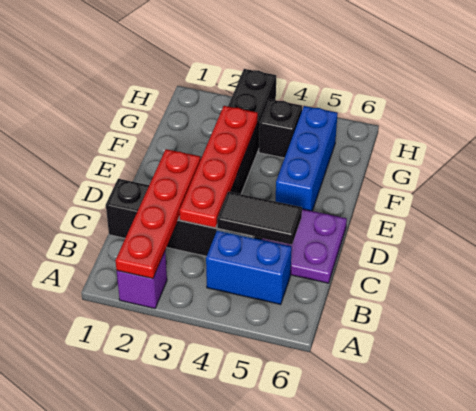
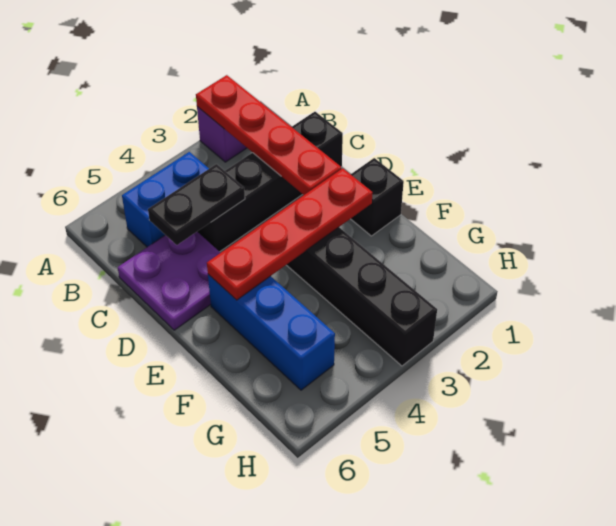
red 1x4 plate [179,106,258,228] -> red 1x4 plate turned to [207,168,373,300]
black 1x2 tile [217,192,302,245] -> black 1x2 plate [148,164,245,245]
black 1x1 brick [259,99,302,158] -> black 1x1 brick moved to [351,158,404,236]

